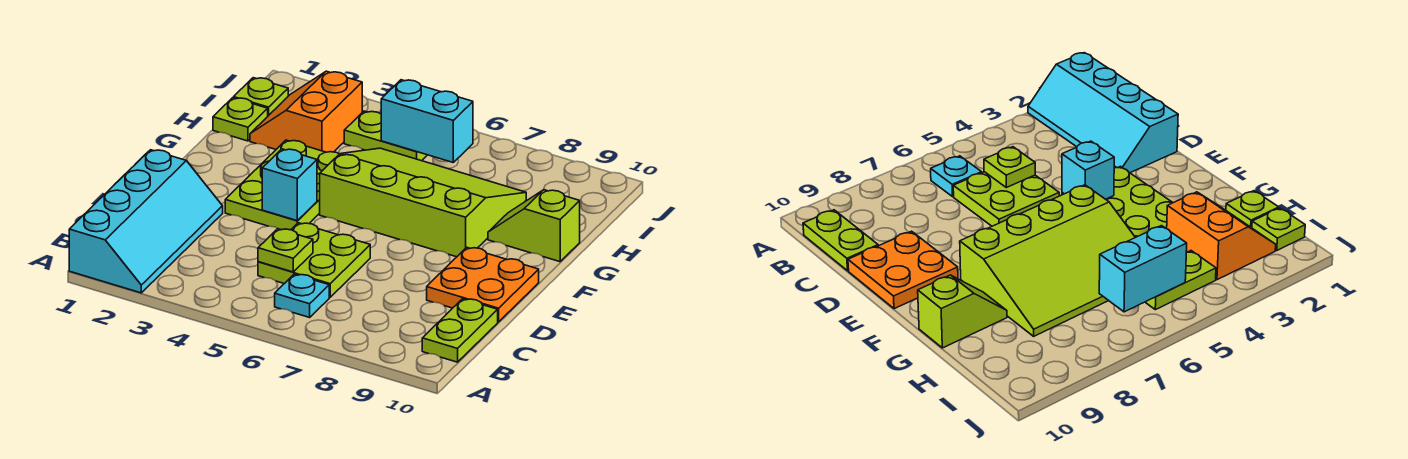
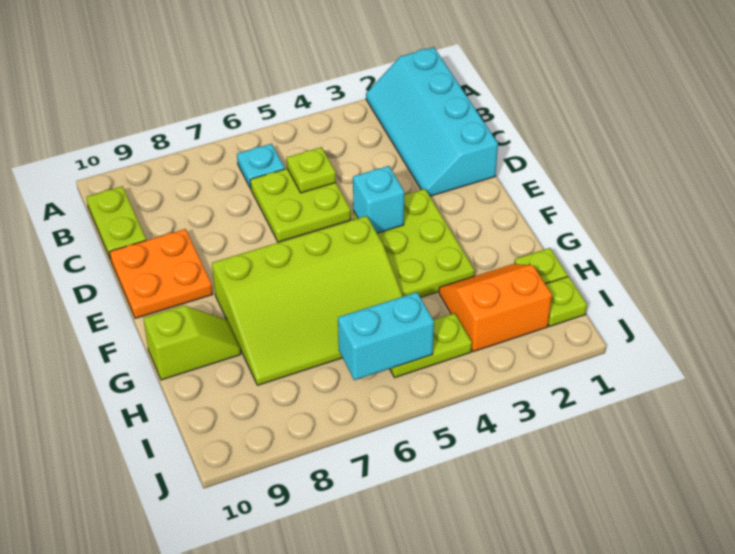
orange 2x2 slope [250,71,362,152] -> orange 2x2 slope turned to [439,264,552,352]

